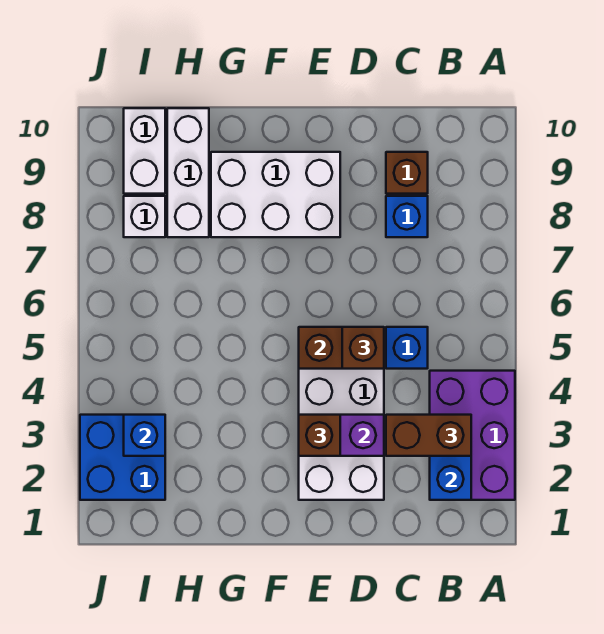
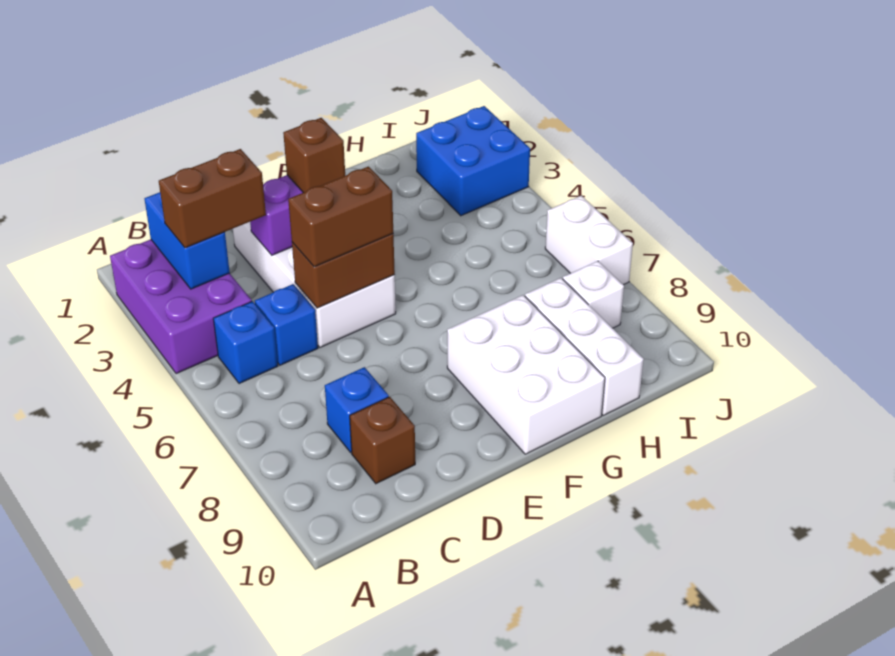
brown 1x1 brick [342,327,384,369] -> brown 1x2 brick [288,167,393,267]
white 2x3 brick [211,152,340,237] -> white 2x3 brick turned to [447,295,605,454]
blue 1x1 brick [124,415,165,456] -> blue 1x1 brick moved to [213,301,278,384]
white 1x2 brick [124,108,165,194] -> white 1x2 brick moved to [545,196,633,285]

